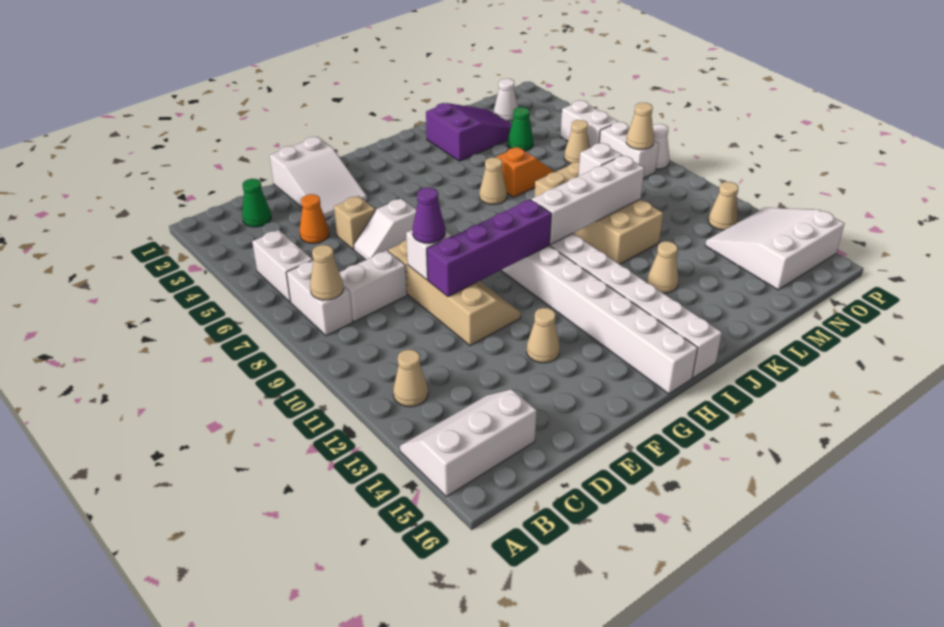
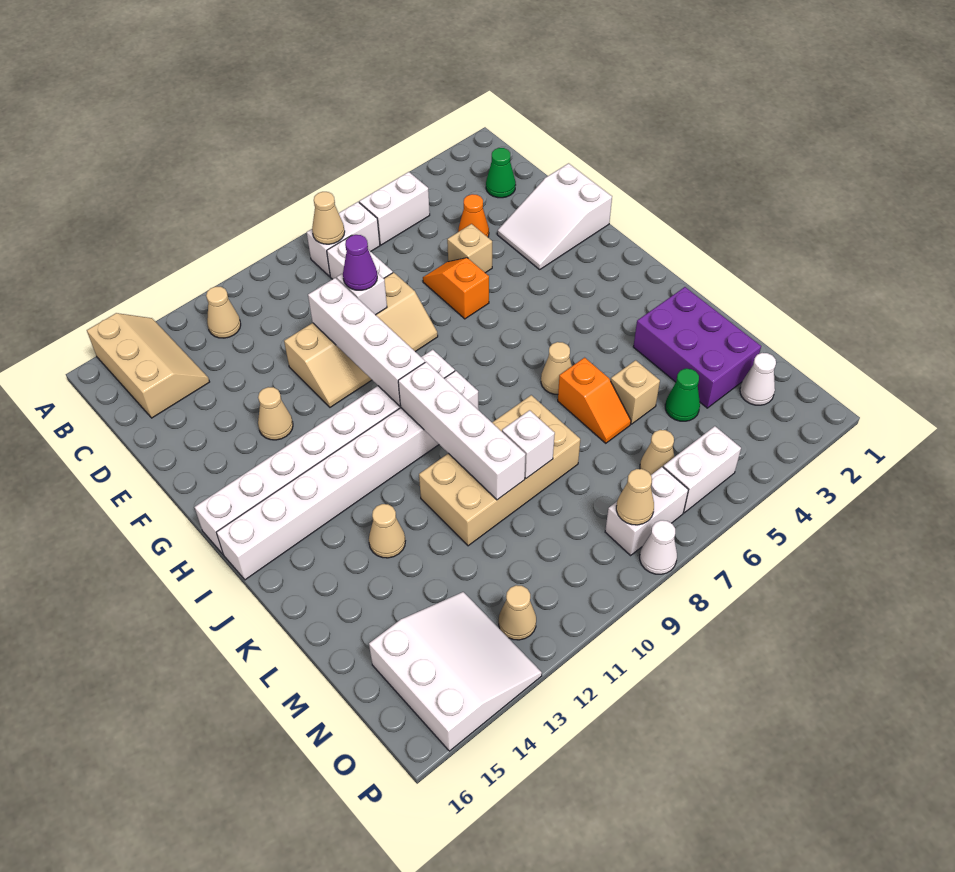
white 2x3 slope [400,389,537,497] -> tan 2x3 slope [87,313,209,418]
white 1x2 slope [354,199,416,260] -> orange 1x2 slope [423,258,489,319]
purple 1x4 brick [427,200,551,297] -> white 1x4 brick [308,278,425,406]
purple 2x3 slope [426,103,512,161] -> purple 2x3 brick [633,287,761,408]
none -> tan 1x1 brick [611,360,660,424]

